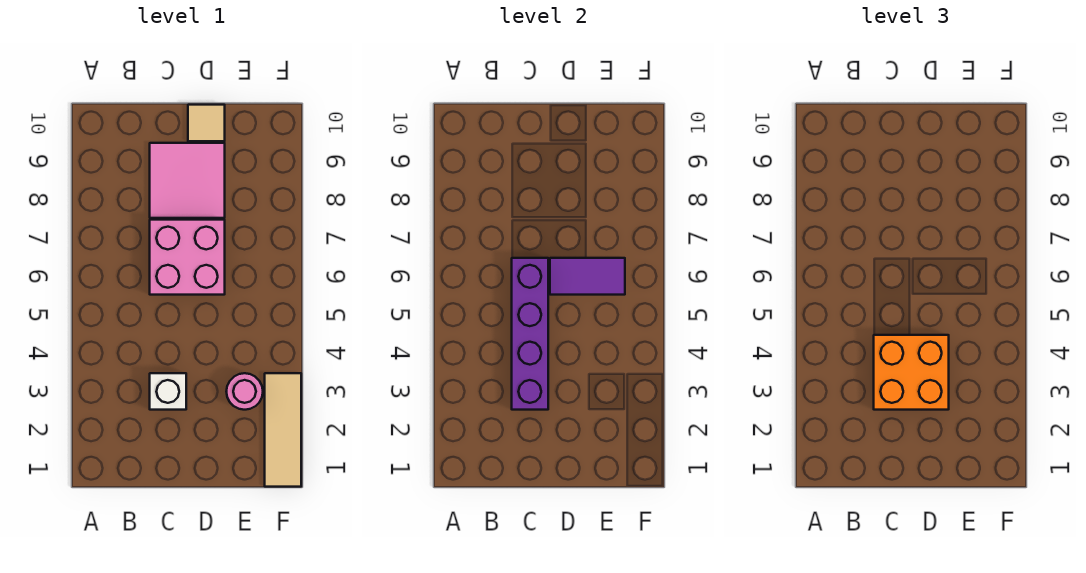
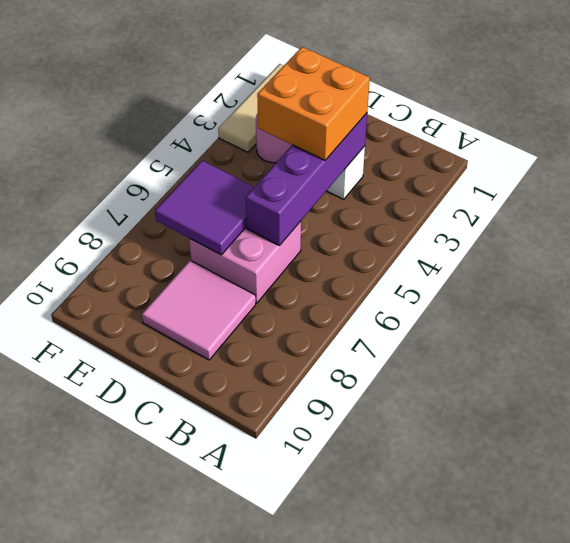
purple 1x2 tile [550,258,625,295] -> purple 2x2 tile [155,161,254,255]
tan 1x1 tile [188,105,225,141] -> none

